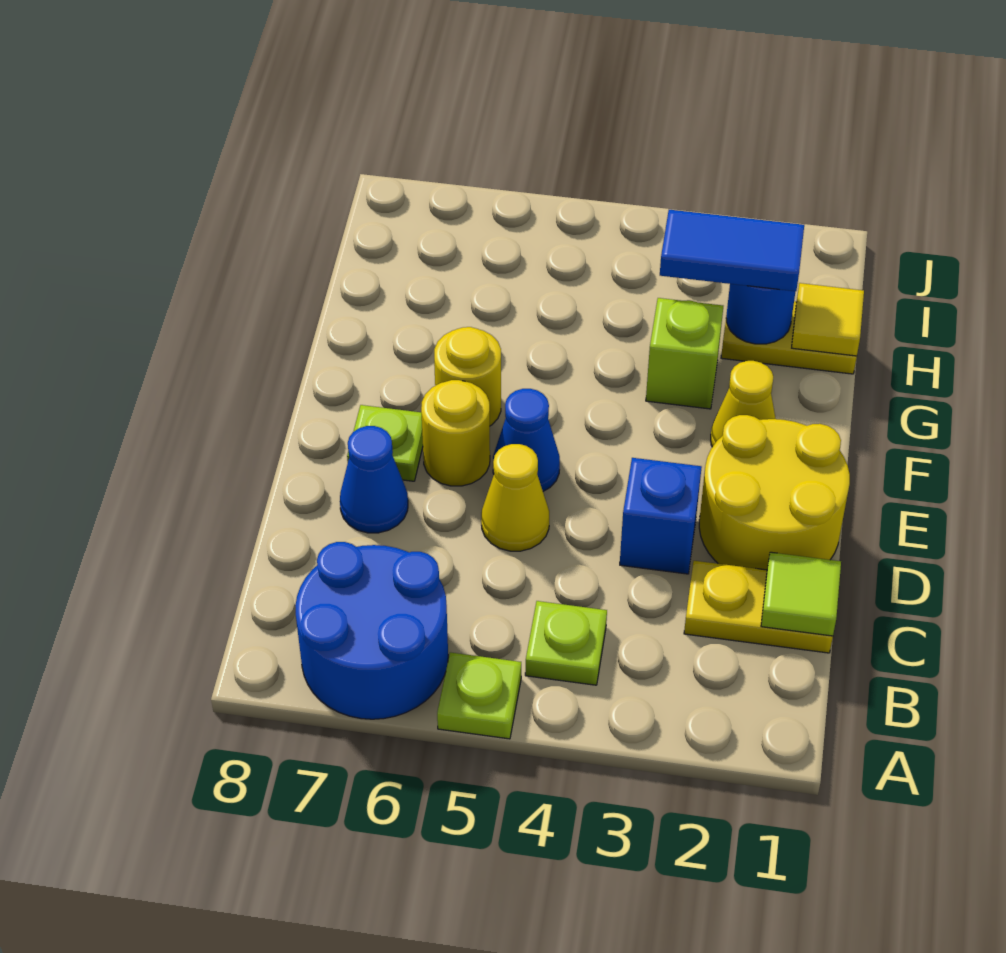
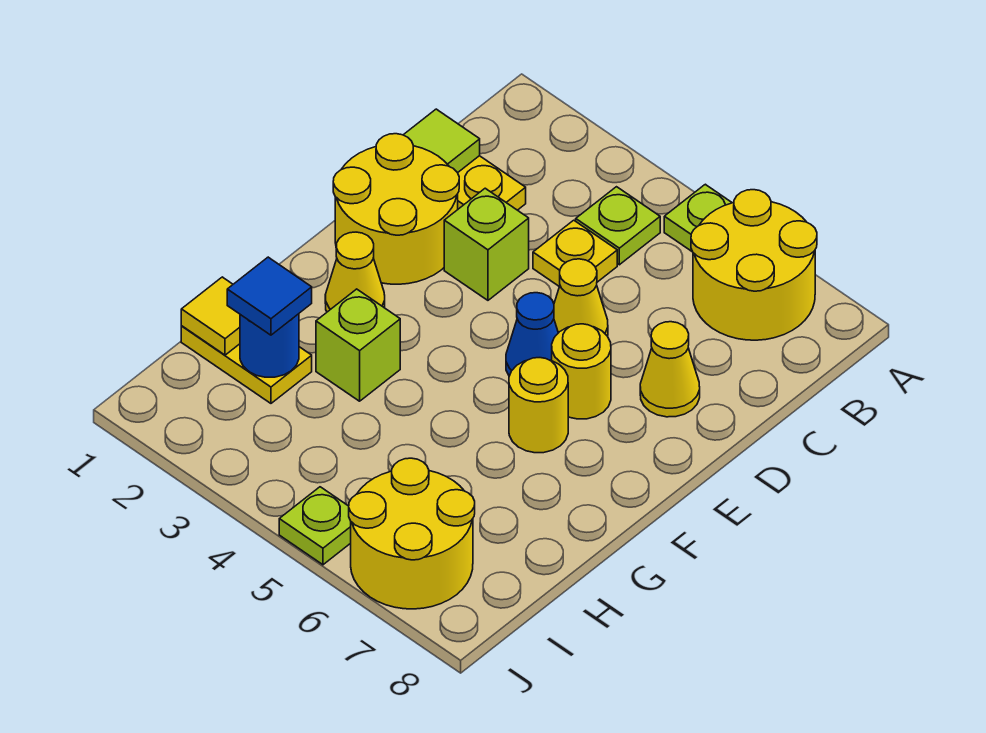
blue 2x2 round brick [295,542,448,719] -> yellow 2x2 round brick [691,190,817,340]
none -> yellow 1x1 plate [533,220,617,287]
blue 1x1 brick [620,458,702,574] -> lime 1x1 brick [444,188,529,300]
blue 1x1 cone [340,426,408,533] -> yellow 1x1 cone [640,322,700,417]
lime 1x1 plate [347,405,423,481] -> lime 1x1 plate moved to [279,487,351,565]
blue 1x2 tile [660,210,804,291] -> blue 1x1 tile [227,257,312,335]
none -> yellow 2x2 round brick [349,458,475,609]

